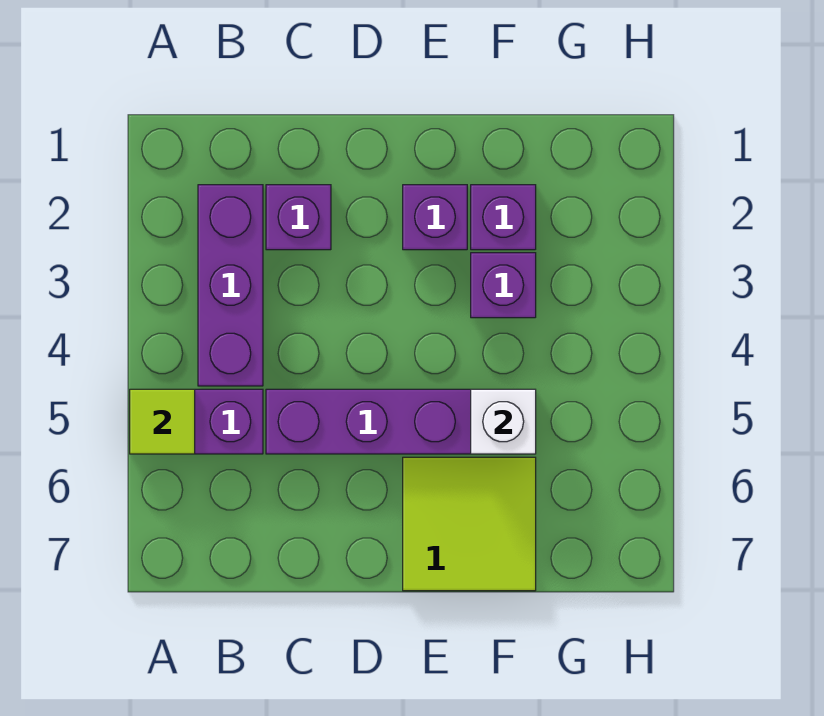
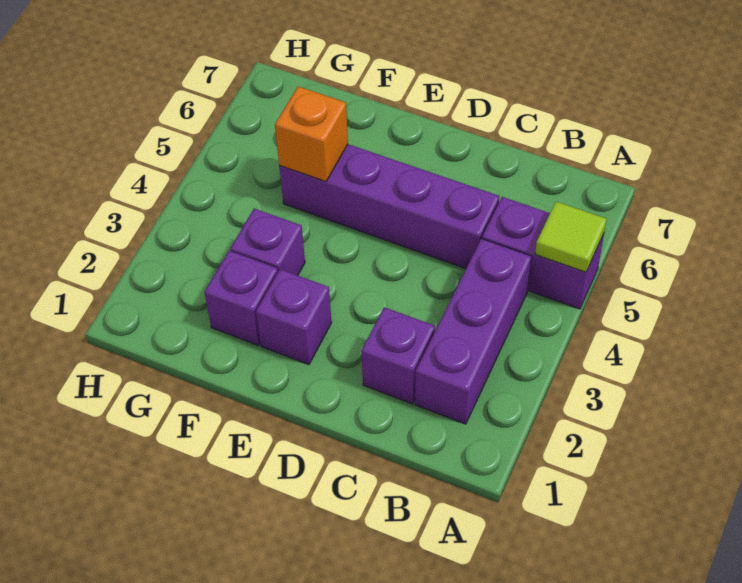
lime 2x2 tile [403,457,536,591] -> none
white 1x1 brick [471,389,536,454] -> orange 1x1 brick [275,87,348,181]

